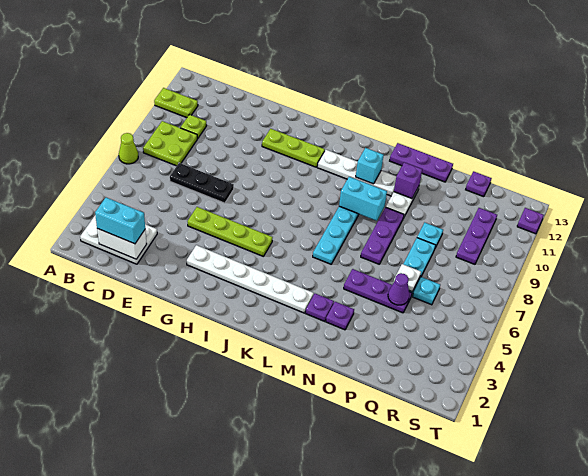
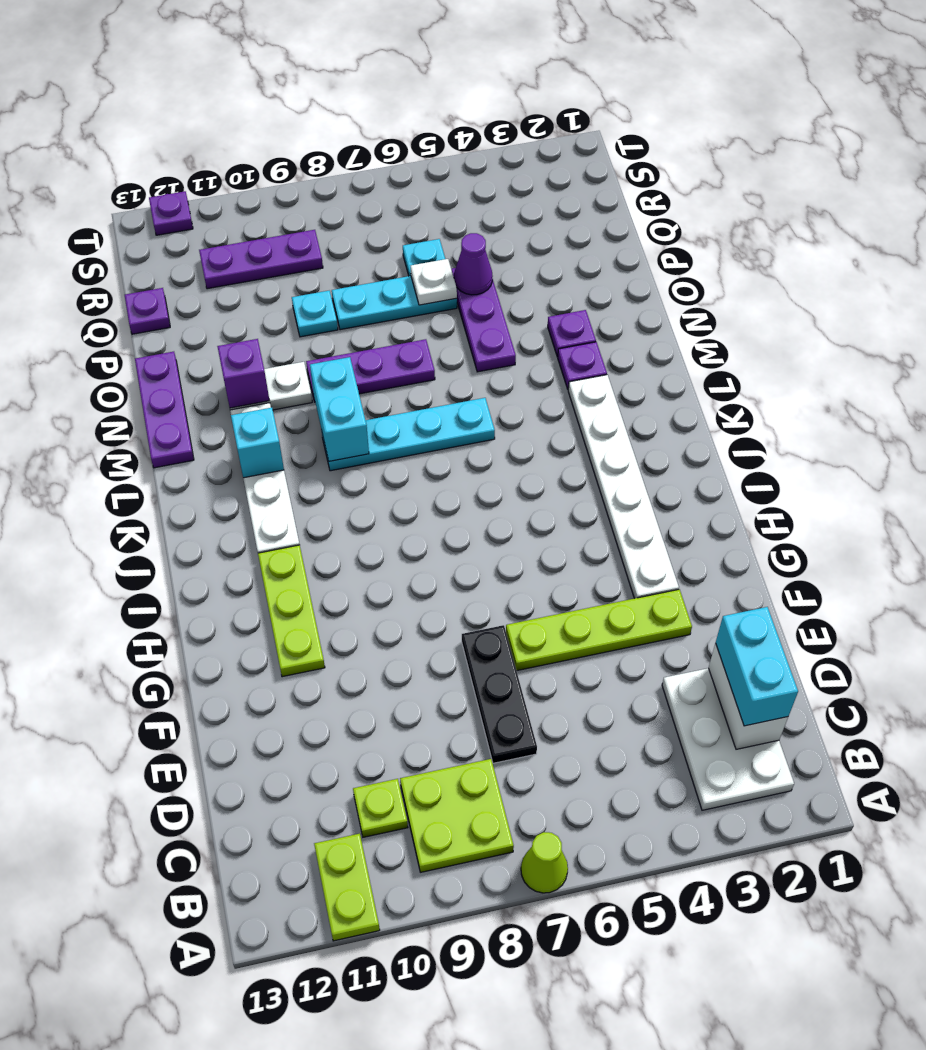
lime 1x4 plate [187,207,273,256] -> lime 1x4 plate turned to [506,589,692,671]

